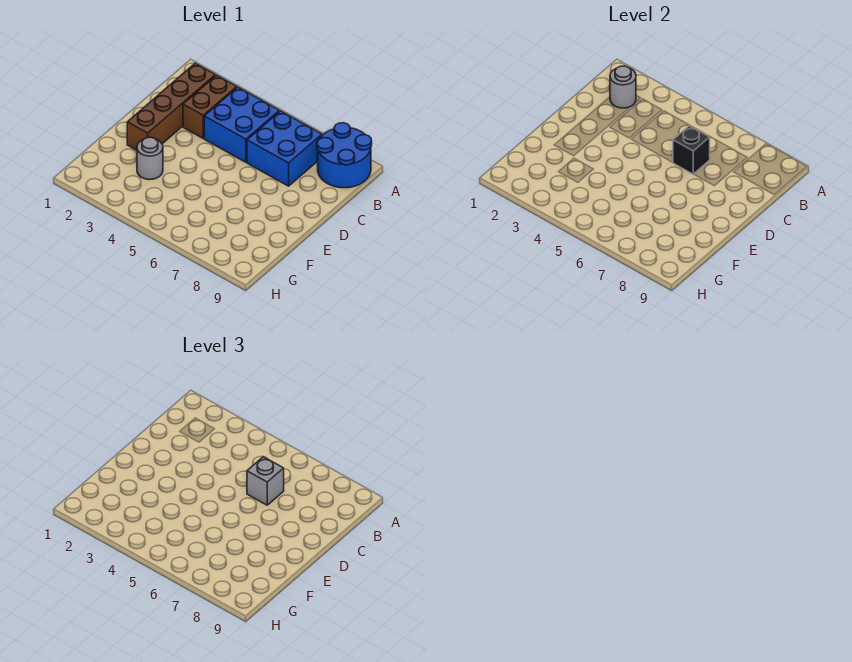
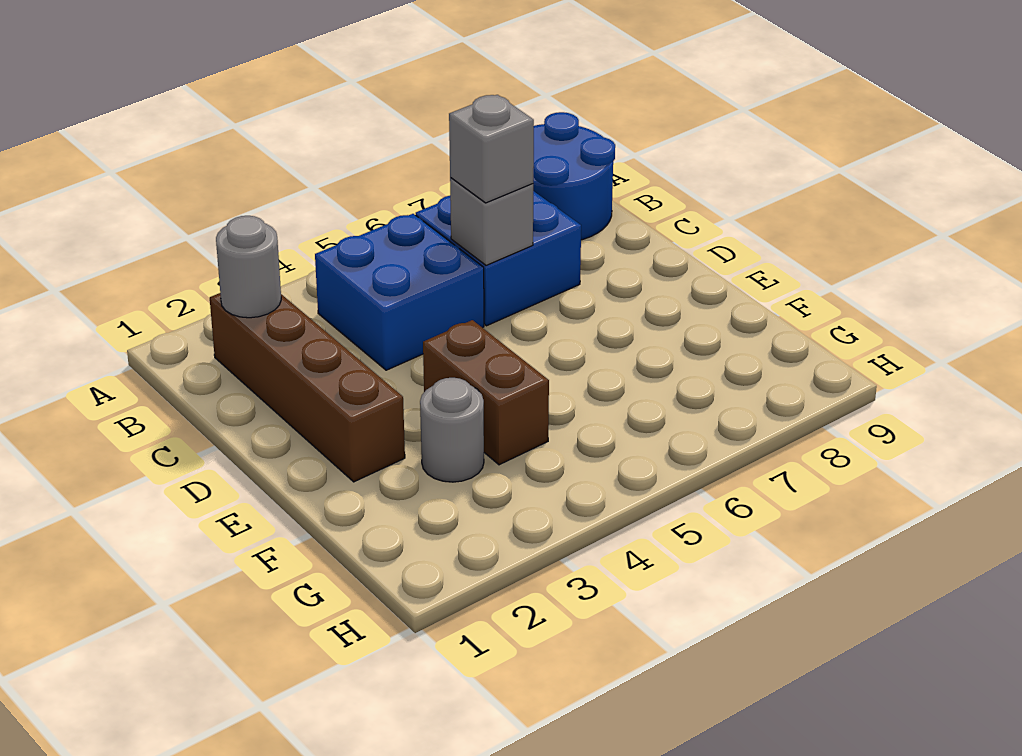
brown 1x2 brick [183,75,237,138] -> brown 1x2 brick moved to [423,320,549,465]
black 1x1 brick [673,126,710,174] -> grey 1x1 brick [450,178,533,265]

